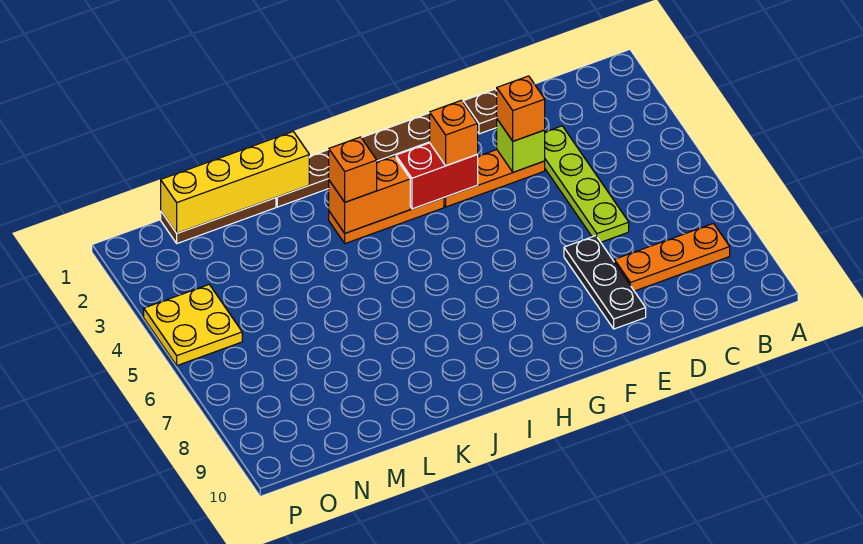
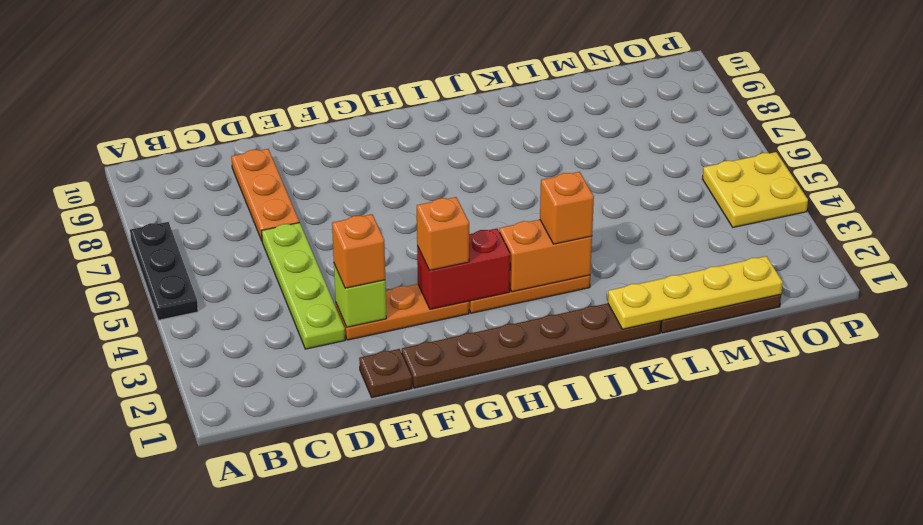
orange 1x3 plate [614,224,730,291] -> orange 1x3 plate turned to [231,149,299,240]
black 1x3 plate [564,236,646,329] -> black 1x3 plate moved to [130,222,198,320]
yellow 1x4 brick [161,132,309,233] -> yellow 1x4 plate [608,256,783,329]

